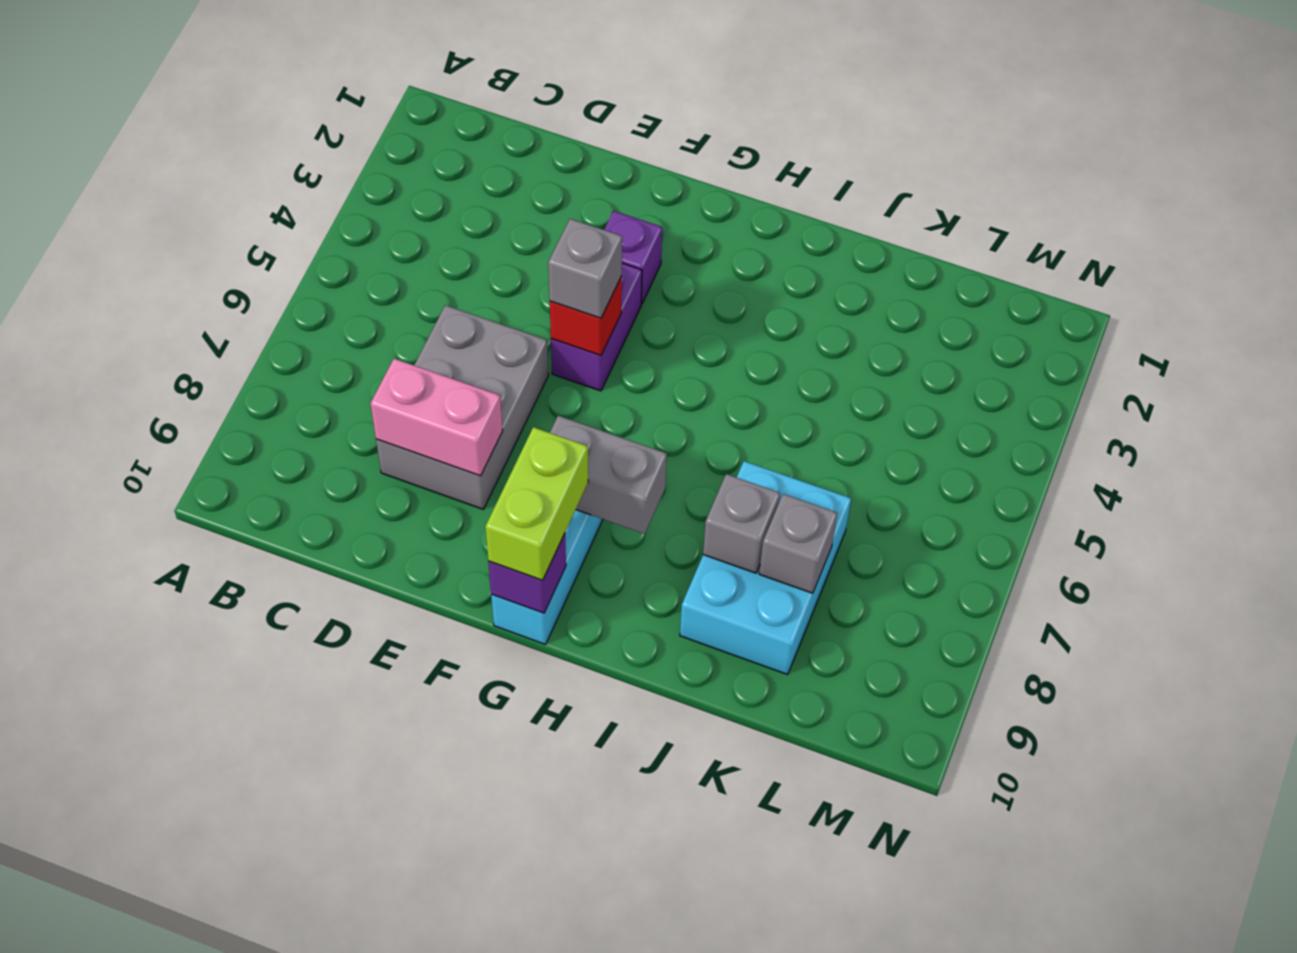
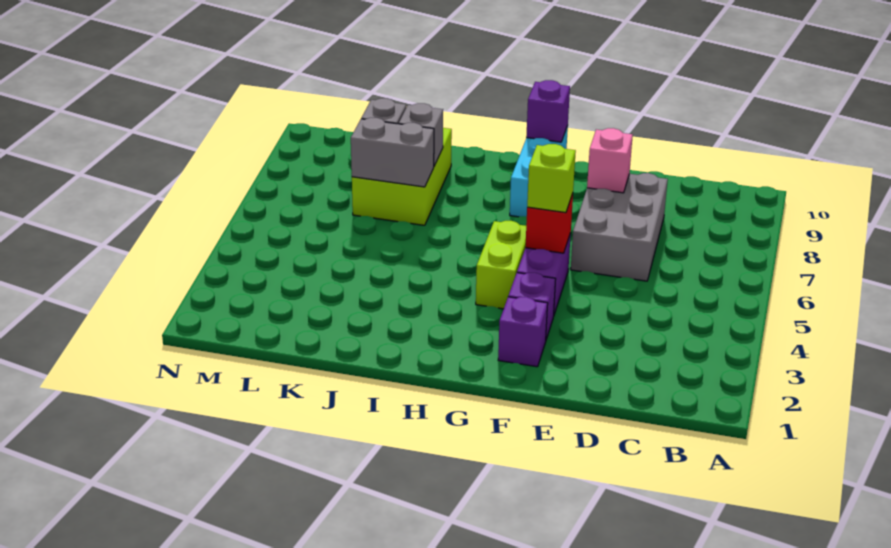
pink 1x2 brick [370,359,503,476] -> pink 1x1 brick [587,128,633,193]
none -> purple 1x1 brick [498,297,548,367]
grey 1x1 brick [548,219,622,318] -> lime 1x1 brick [527,144,576,213]
grey 1x2 brick [550,416,667,534] -> grey 1x2 brick moved to [351,118,434,187]
lime 1x2 brick [485,427,588,580] -> lime 1x2 brick moved to [476,221,526,309]
cyan 2x3 brick [680,461,851,675] -> lime 2x3 brick [352,128,452,225]

